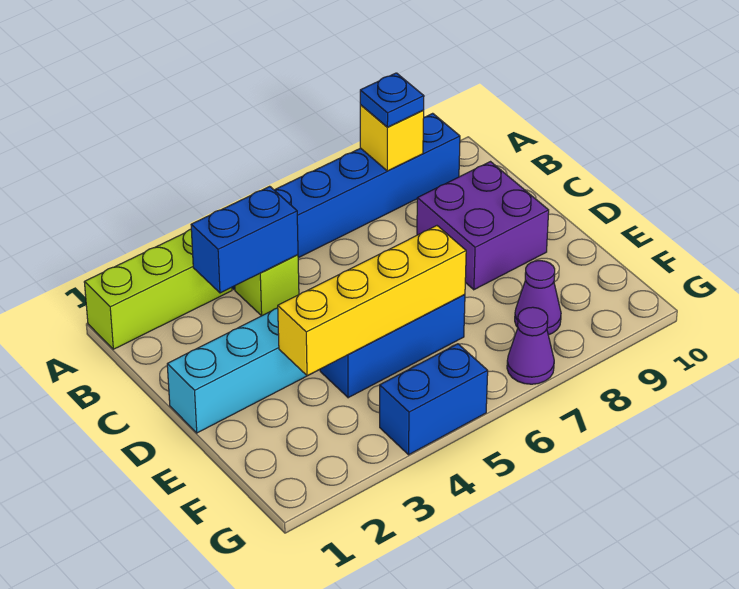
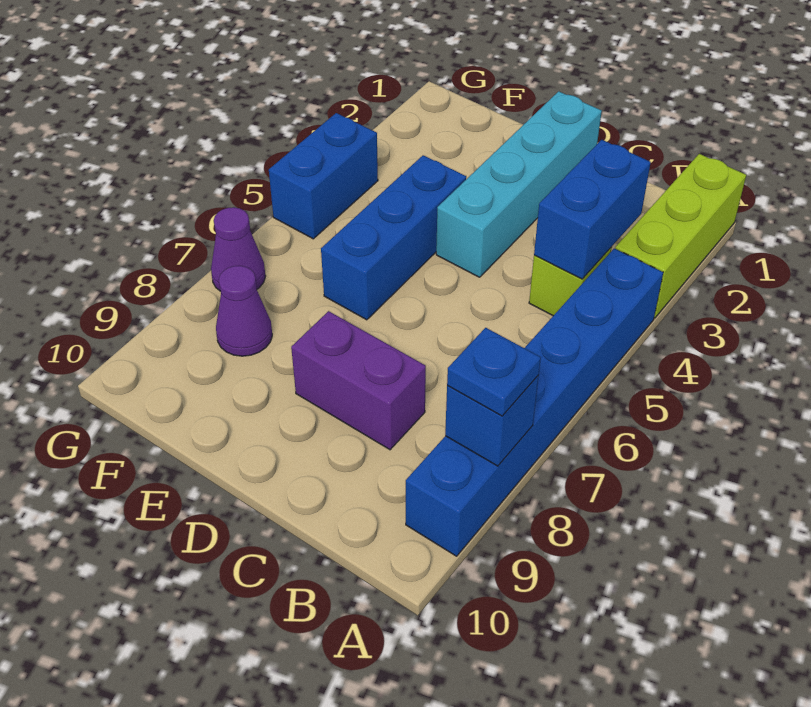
yellow 1x1 brick [360,105,424,171] -> blue 1x1 brick [445,375,539,466]
purple 2x2 brick [417,162,549,290] -> purple 1x2 brick [291,311,426,450]
yellow 1x4 brick [278,226,466,376] -> none

